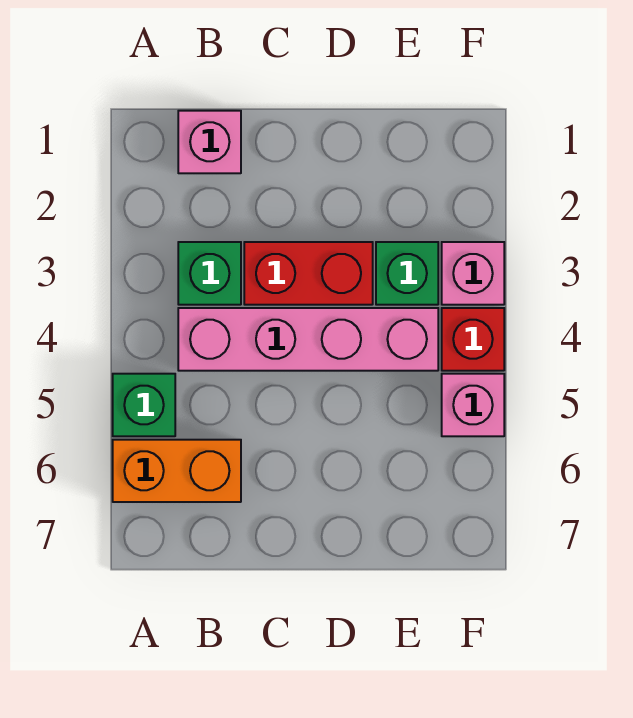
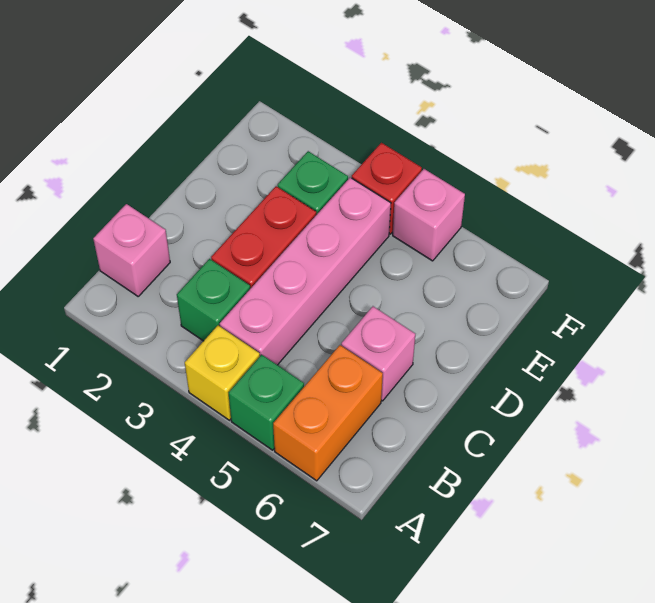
none -> yellow 1x1 brick [185,326,260,420]
pink 1x1 brick [442,242,504,305] -> pink 1x1 brick moved to [341,306,415,401]

